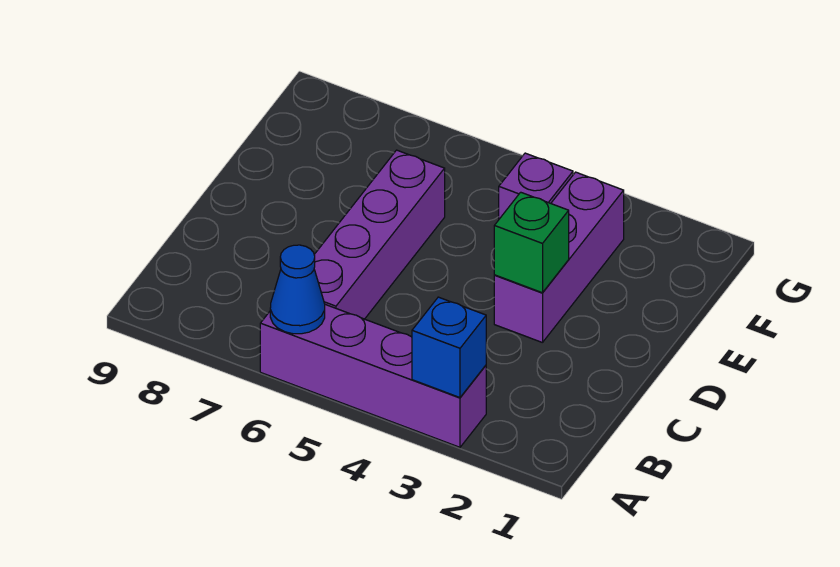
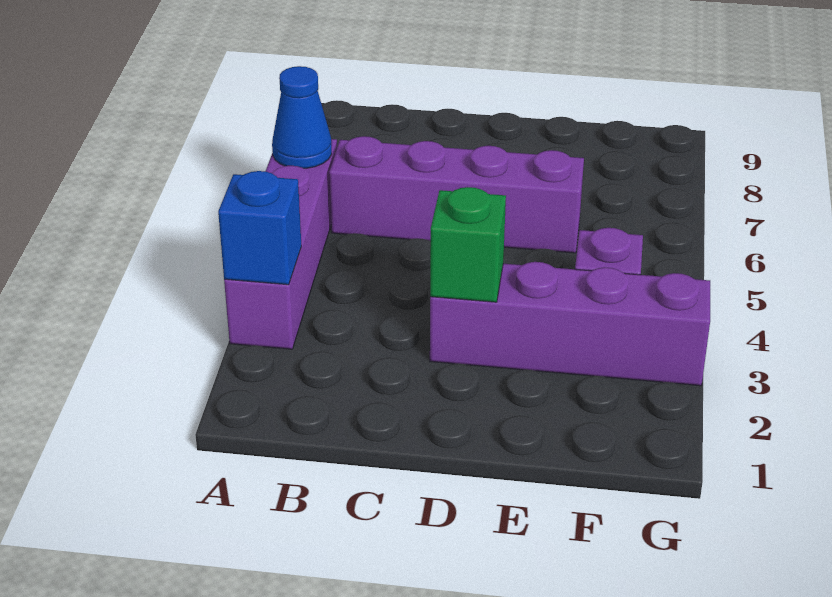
purple 1x3 brick [494,172,624,343] -> purple 1x4 brick [430,262,710,386]

